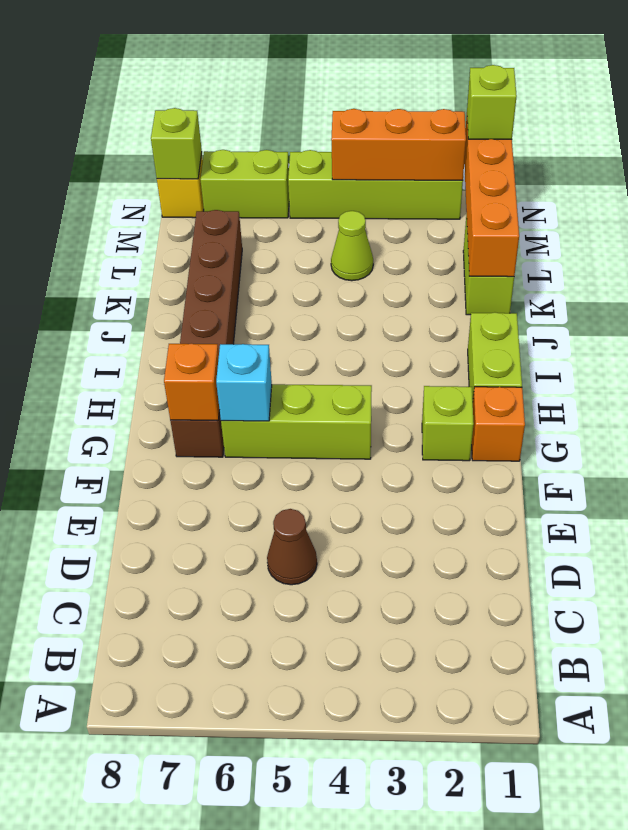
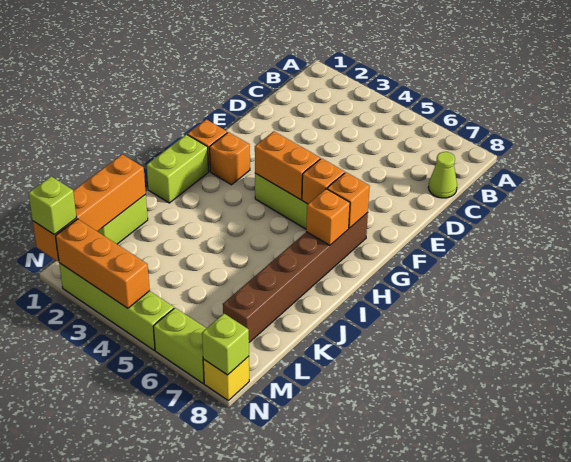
brown 1x1 cone [267,509,317,585] -> none
lime 1x1 brick [422,386,474,461] -> orange 1x1 brick [210,132,250,185]
none -> orange 1x2 brick [255,131,320,200]
cyan 1x1 brick [216,344,272,421] -> orange 1x1 brick [302,158,345,204]
none -> orange 1x1 brick [306,189,350,245]
lime 1x1 cone [331,211,373,281] -> lime 1x1 cone moved to [428,152,457,198]

